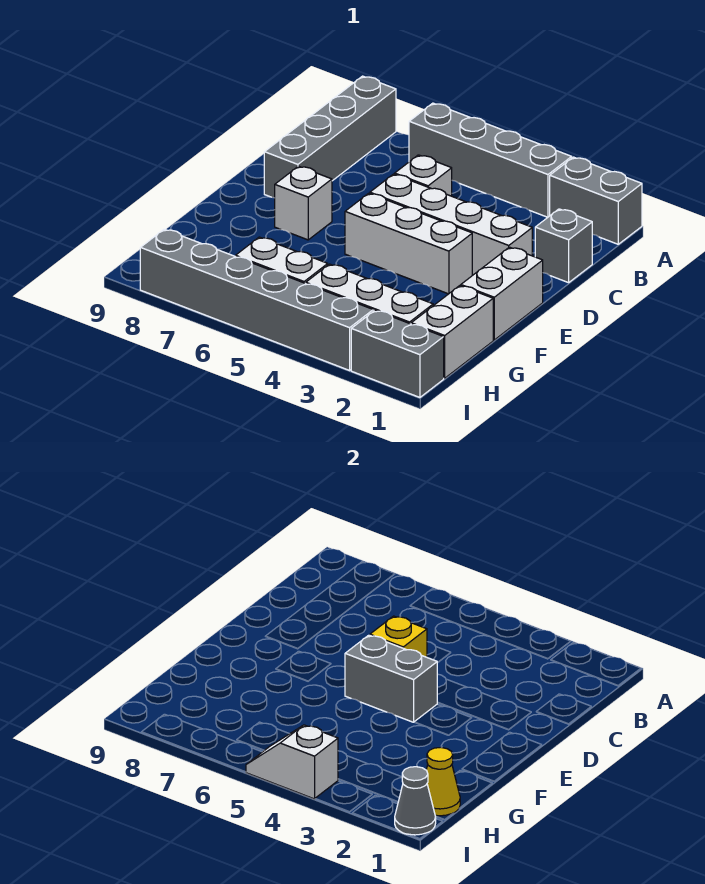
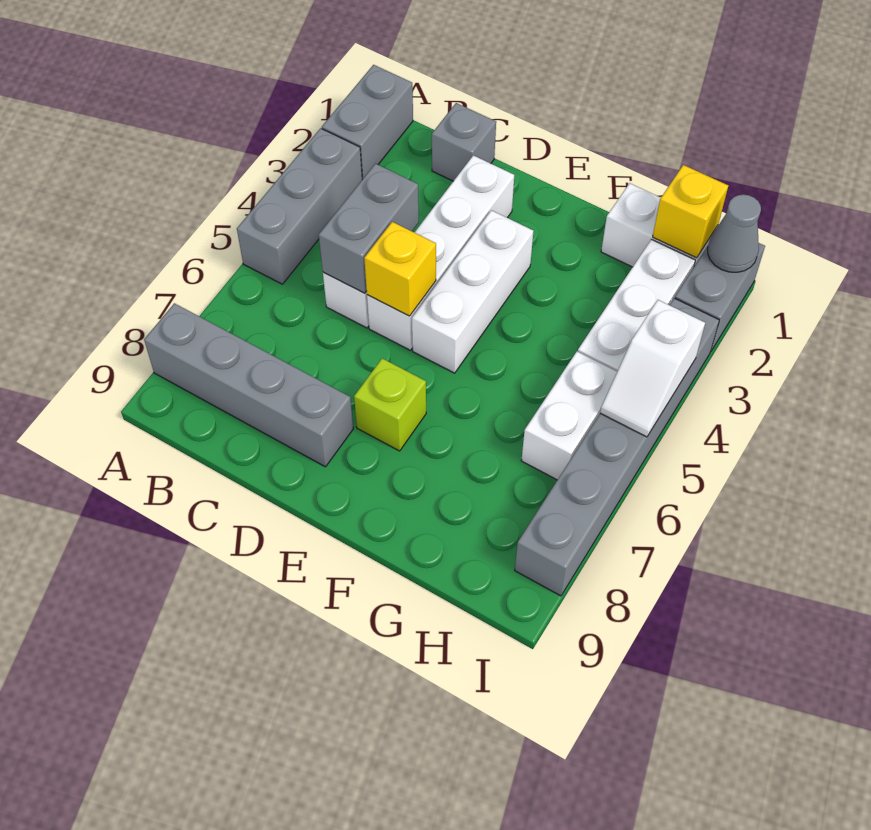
grey 1x4 brick [409,103,572,217] -> grey 1x3 brick [237,128,362,284]
white 1x2 brick [461,247,543,340] -> none
grey 1x2 brick [345,635,438,722] -> grey 1x2 brick moved to [319,164,419,293]
white 1x1 brick [275,166,332,240] -> lime 1x1 brick [354,358,426,451]
yellow 1x1 cone [426,748,460,816] -> yellow 1x1 brick [653,165,728,258]

